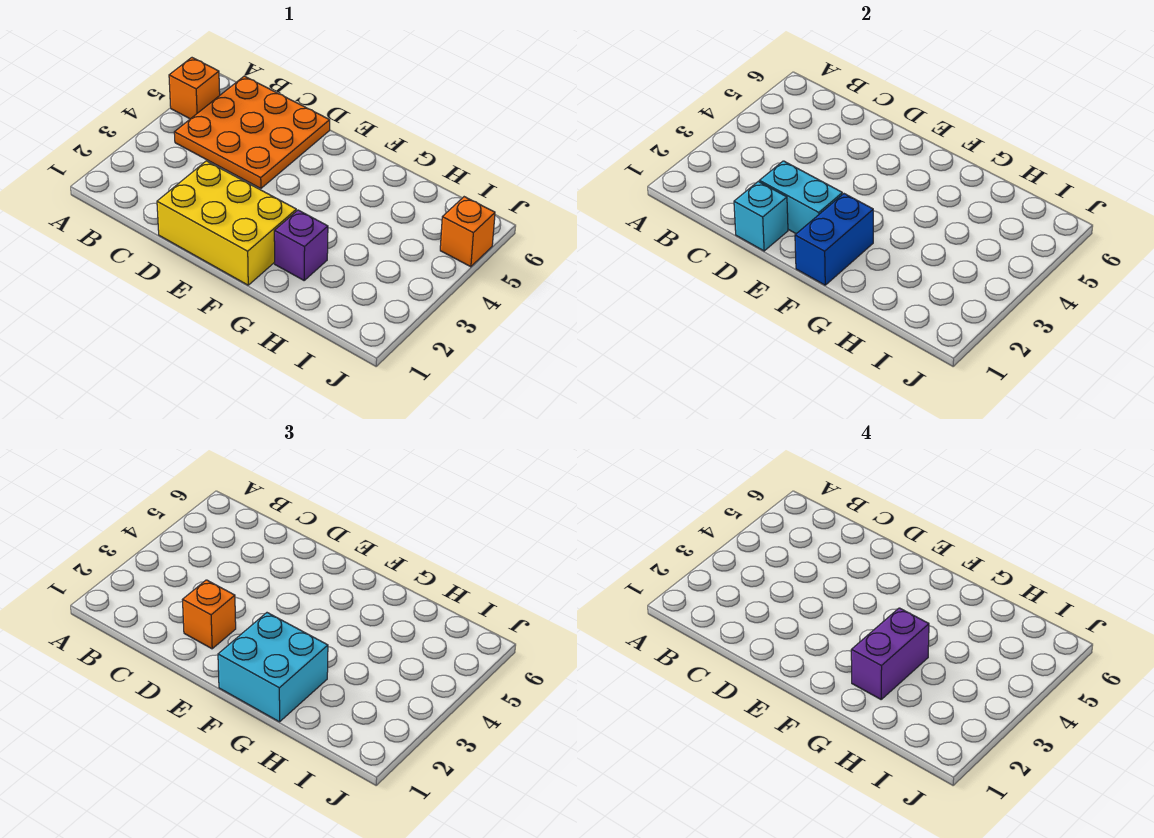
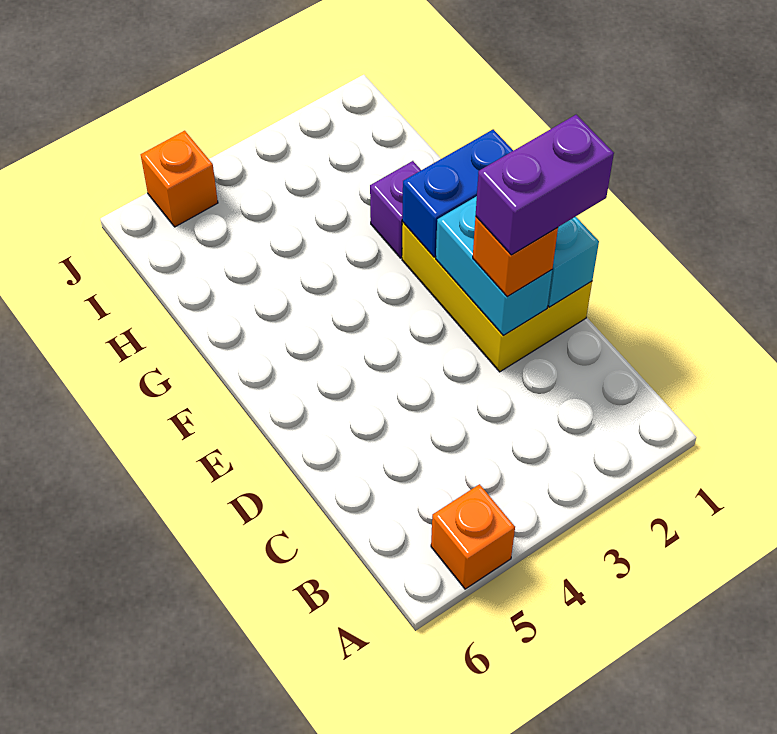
orange 3x3 plate [174,76,330,188] -> none
cyan 2x2 brick [218,613,328,722] -> none
purple 1x2 brick [851,608,929,699] -> purple 1x2 brick moved to [476,115,614,255]

